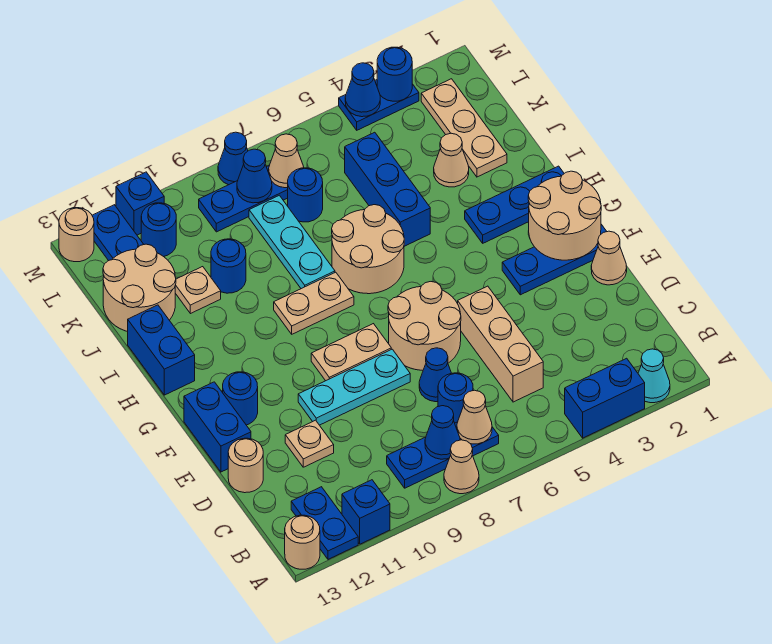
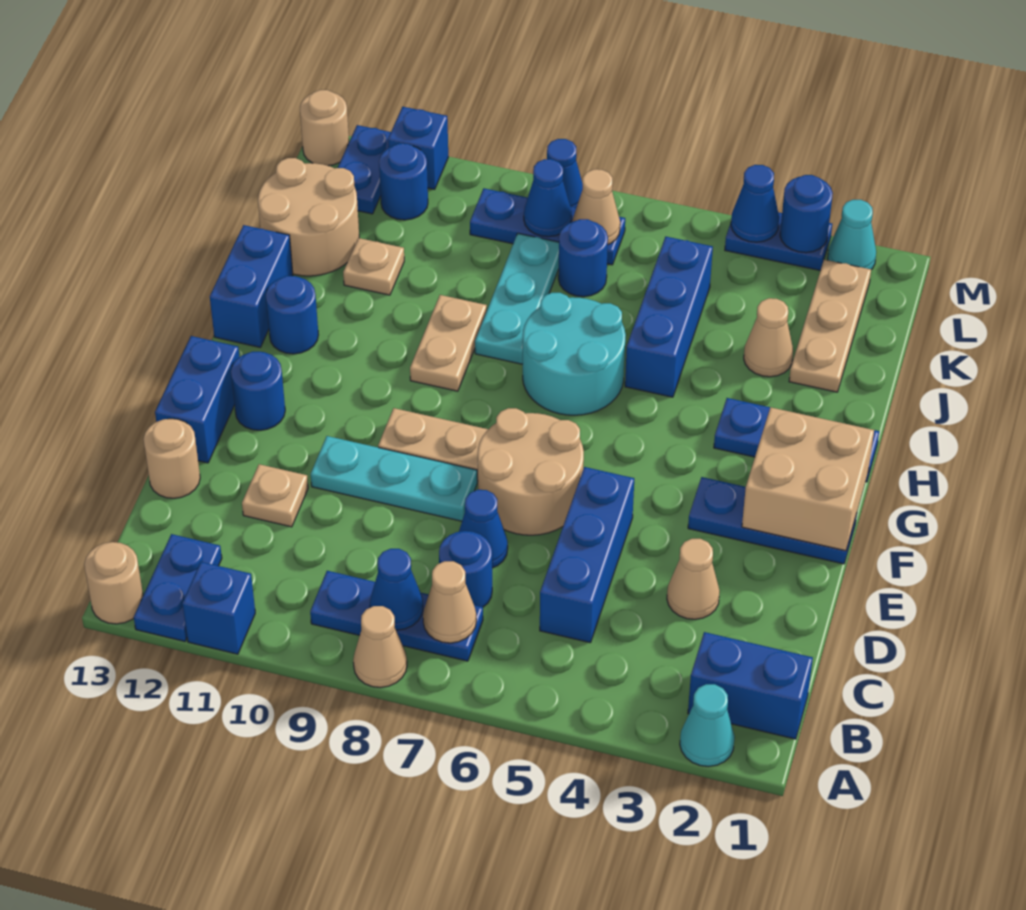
blue 1x2 brick [565,358,645,438] -> blue 1x2 brick moved to [688,632,813,739]
tan 1x3 brick [458,286,543,402] -> blue 1x3 brick [540,467,634,643]
tan 1x1 cone [591,231,627,285] -> tan 1x1 cone moved to [667,539,720,619]
tan 2x2 round brick [528,171,601,260] -> tan 2x2 brick [742,407,874,551]
tan 2x2 round brick [332,205,404,294] -> cyan 2x2 round brick [523,293,626,415]
tan 1x2 plate [274,272,354,334] -> tan 1x2 plate turned to [410,295,487,391]
blue 1x1 round brick [211,239,246,293] -> blue 1x1 round brick moved to [266,276,318,354]
none -> cyan 1x1 cone [828,200,876,270]

